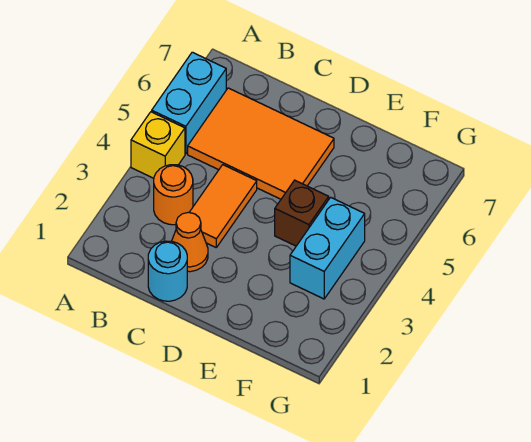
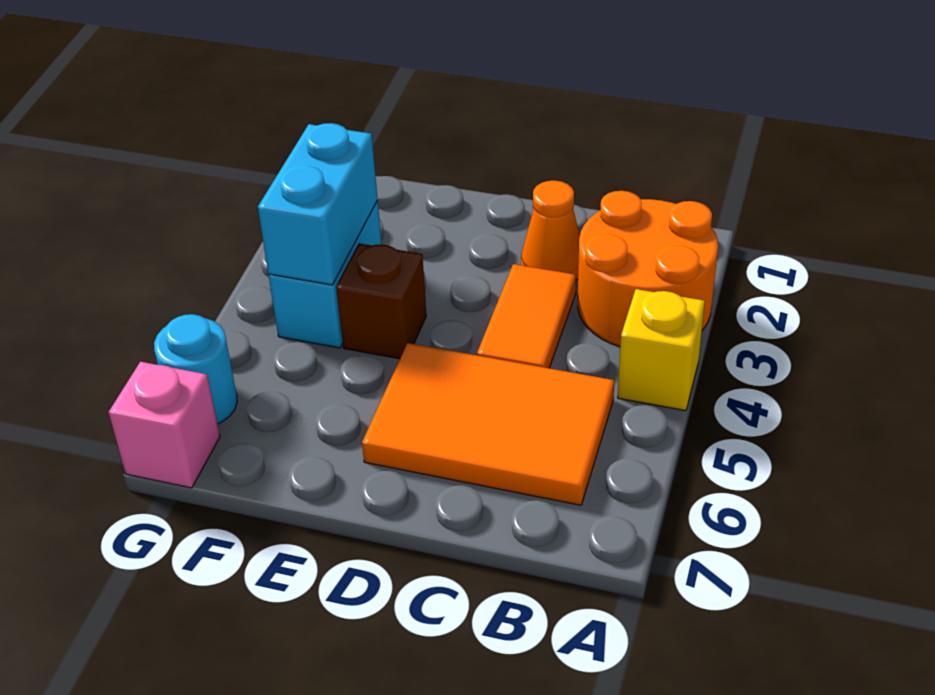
cyan 1x2 brick [152,52,226,154] -> cyan 1x2 brick moved to [258,123,378,285]
orange 1x1 round brick [154,165,193,225] -> orange 2x2 round brick [578,191,718,347]
cyan 1x1 round brick [148,241,187,301] -> cyan 1x1 round brick moved to [154,314,237,424]
none -> pink 1x1 brick [109,362,220,488]

